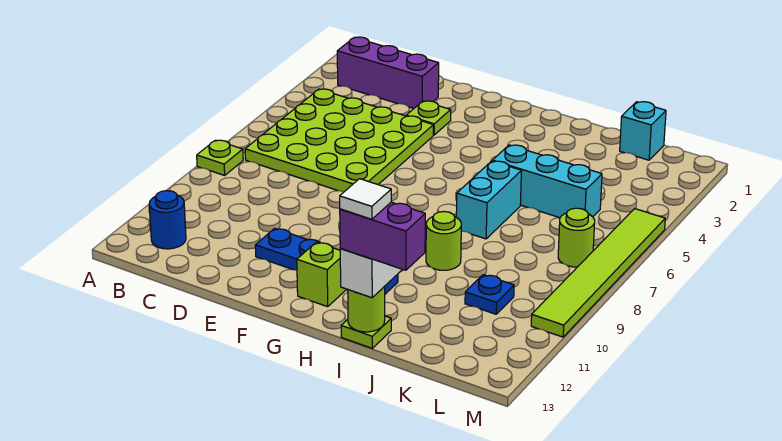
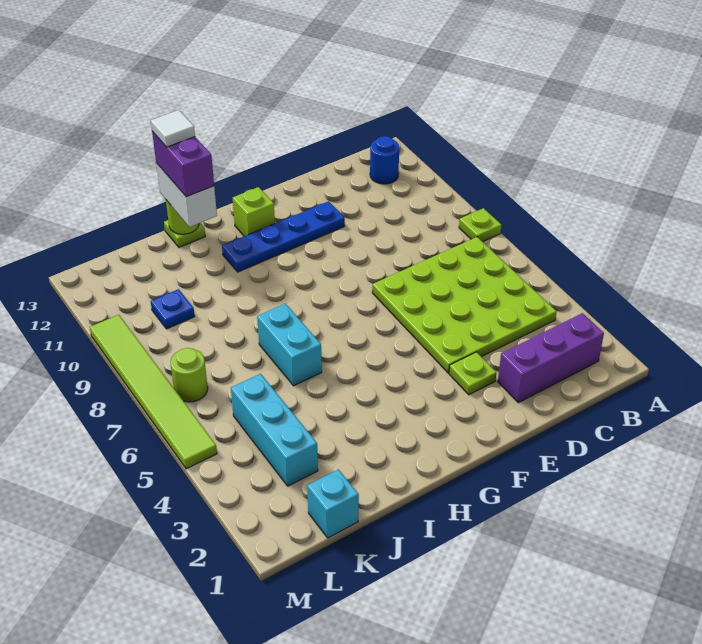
cyan 1x3 brick [492,145,602,218] -> cyan 1x3 brick turned to [231,374,318,486]
lime 1x1 round brick [426,212,461,270] -> none
purple 1x2 brick [340,202,425,270] -> purple 1x2 brick turned to [152,131,214,197]

